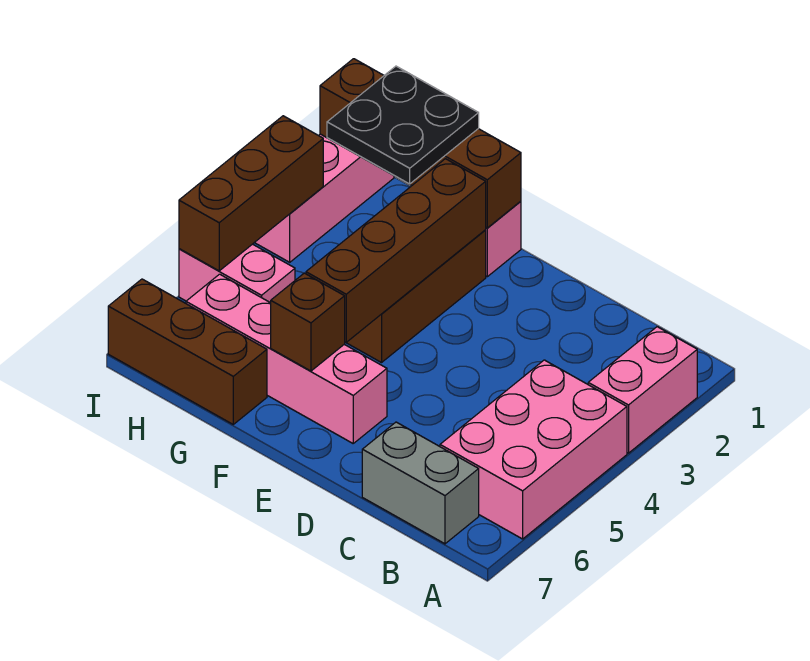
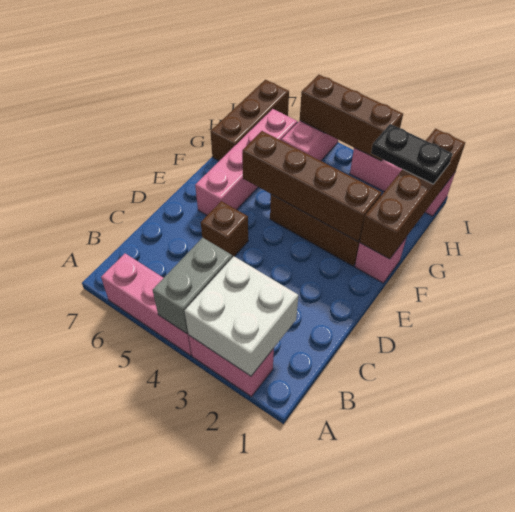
none -> white 2x2 brick [185,256,298,376]
pink 2x3 brick [440,360,627,539] -> pink 1x3 brick [101,254,192,355]
grey 1x2 brick [362,422,479,544] -> grey 1x2 brick moved to [153,237,232,334]
brown 1x1 brick [271,273,345,371] -> brown 1x1 brick moved to [201,201,248,258]
black 2x2 plate [327,66,479,184] -> black 1x2 plate [371,124,452,184]

